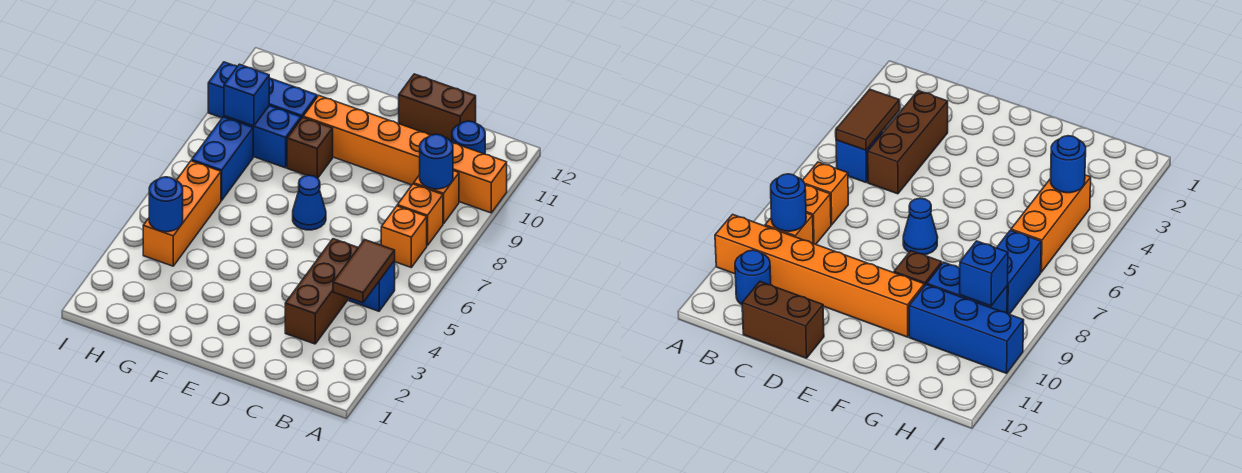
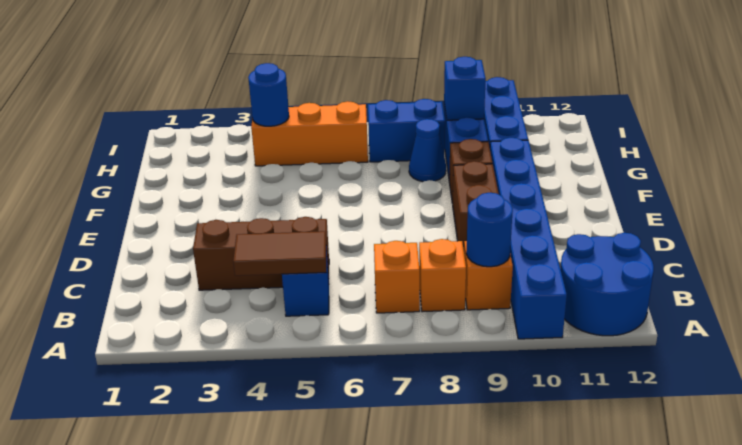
orange 1x6 brick [303,96,507,213] -> blue 1x6 brick [490,138,567,339]
blue 1x1 round brick [452,121,485,154] -> blue 2x2 round brick [561,233,654,336]
brown 1x2 brick [399,74,476,142] -> brown 1x2 brick moved to [453,161,499,249]
blue 1x1 cone [293,175,326,230] -> blue 1x1 cone moved to [409,119,446,182]

